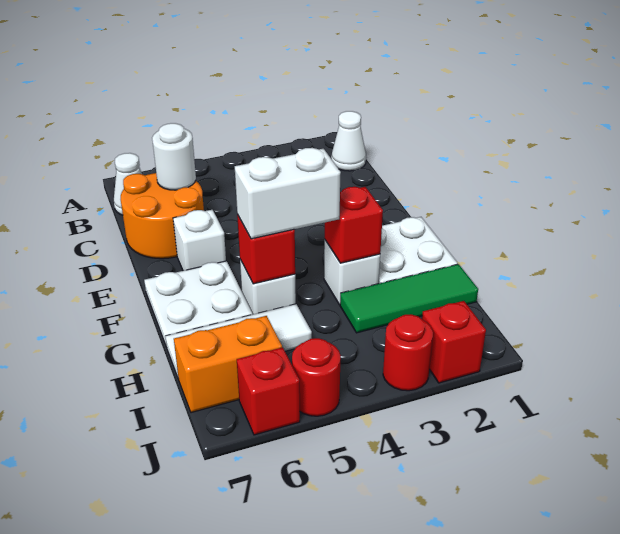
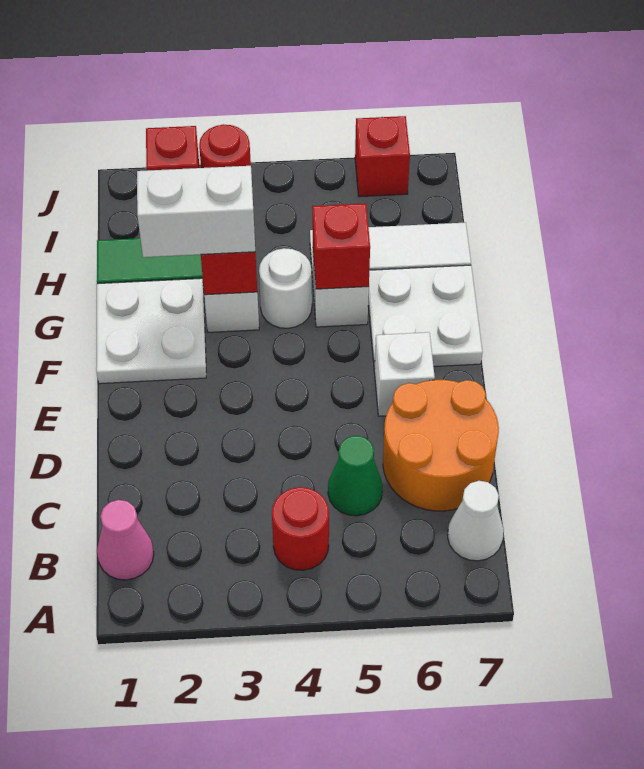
white 1x1 cone [331,111,366,171] -> pink 1x1 cone [97,500,154,580]
none -> green 1x1 cone [328,436,383,516]
white 1x1 round brick [152,123,196,190] -> white 1x1 round brick moved to [259,248,312,328]
white 1x2 brick [235,148,341,239] -> white 1x2 brick moved to [137,166,255,257]
orange 1x2 brick [174,316,282,413] -> none
red 1x1 round brick [292,338,341,416] -> red 1x1 round brick moved to [272,487,329,570]

